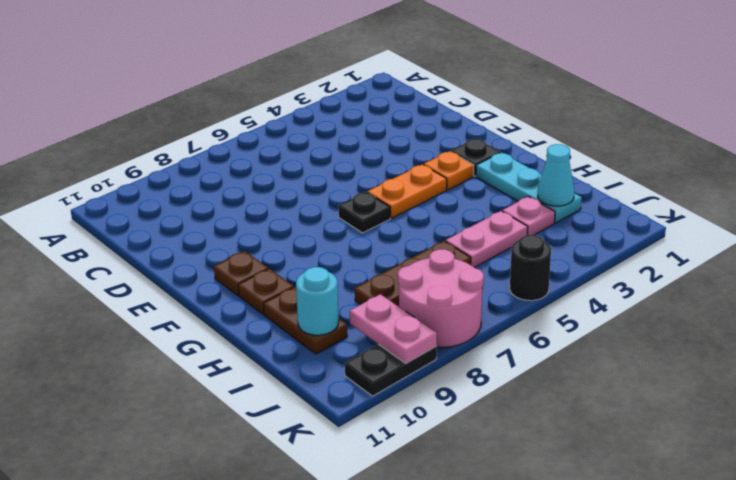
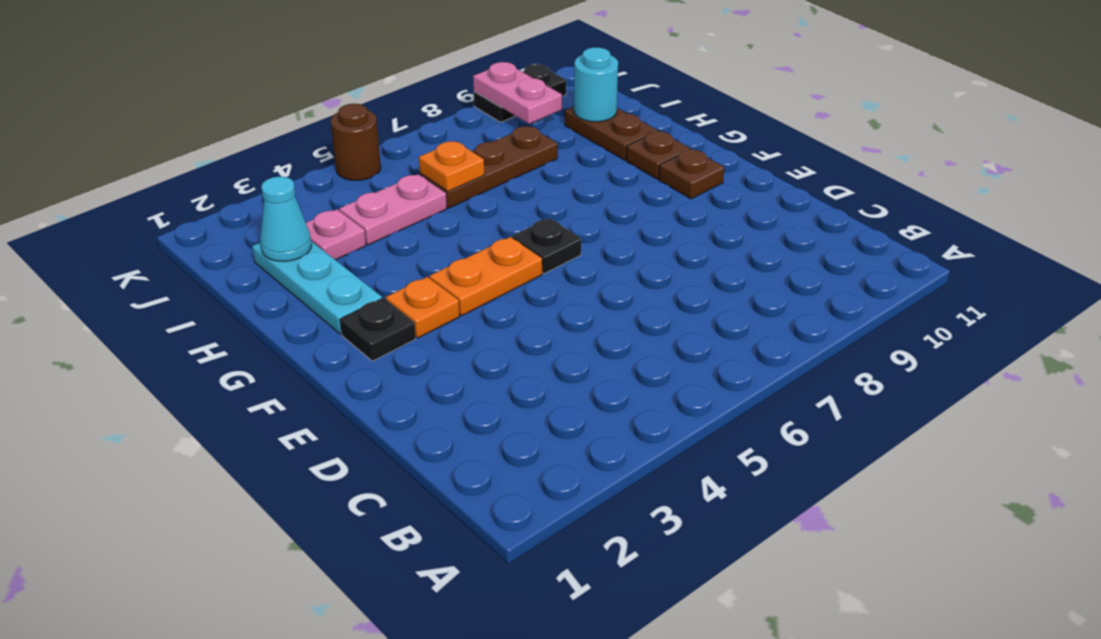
none -> orange 1x1 plate [419,141,484,192]
pink 2x2 round brick [398,249,484,347] -> none
black 1x1 round brick [510,235,551,301] -> brown 1x1 round brick [331,104,381,180]

